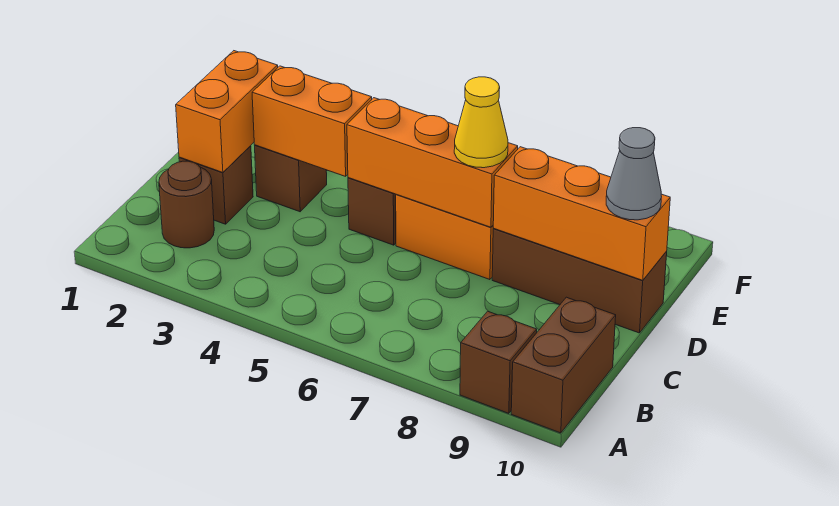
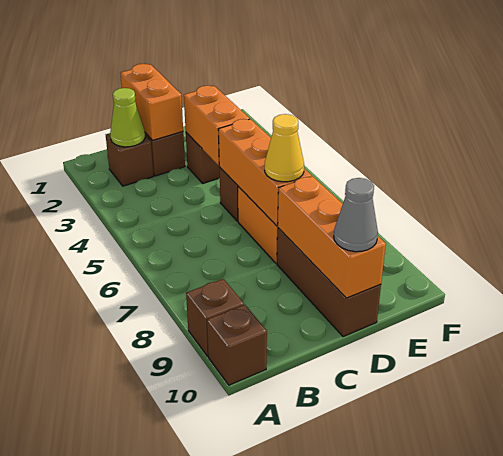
brown 1x2 brick [511,297,616,433] -> brown 1x1 brick [207,305,267,385]
brown 1x1 round brick [159,161,214,248] -> brown 1x1 brick [106,133,154,186]
none -> lime 1x1 cone [110,88,145,147]
orange 1x2 brick [176,51,278,172] -> orange 1x2 brick turned to [120,64,183,141]

